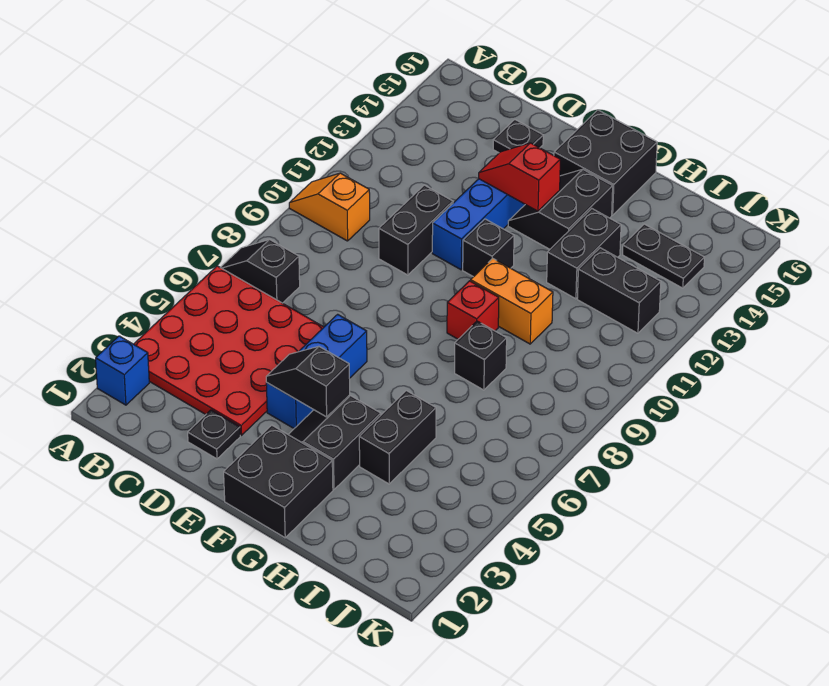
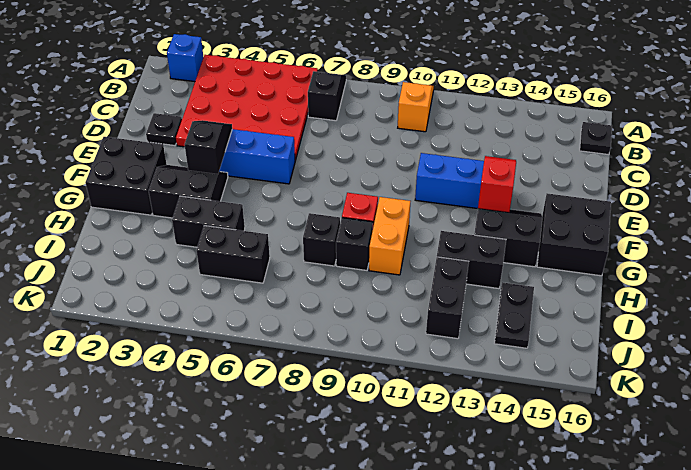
black 1x2 brick [379,185,453,275] -> black 1x2 brick moved to [196,226,270,283]
black 1x1 plate [493,120,543,153] -> black 1x1 plate moved to [580,122,612,155]
black 1x1 brick [463,219,514,277] -> black 1x1 brick moved to [336,218,373,270]

